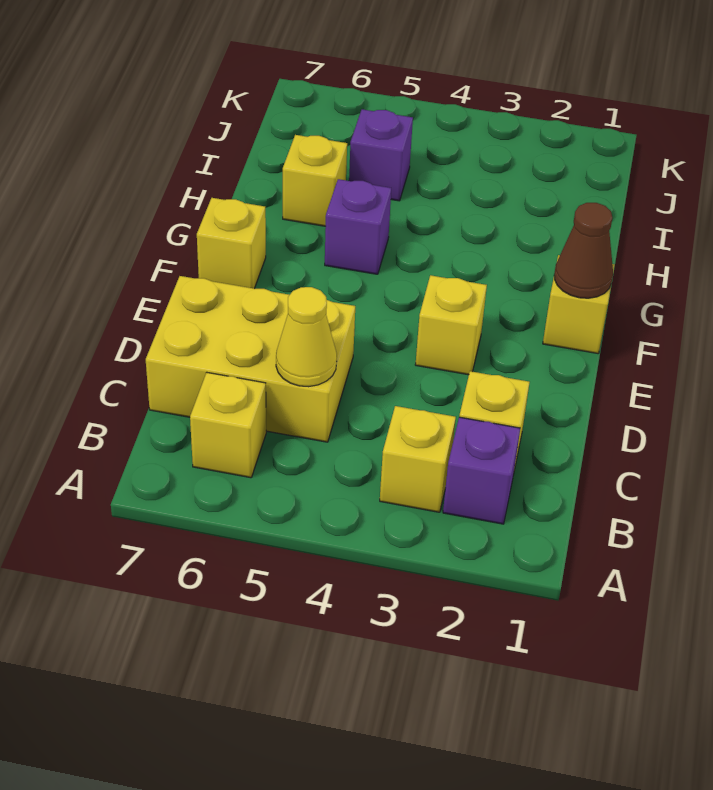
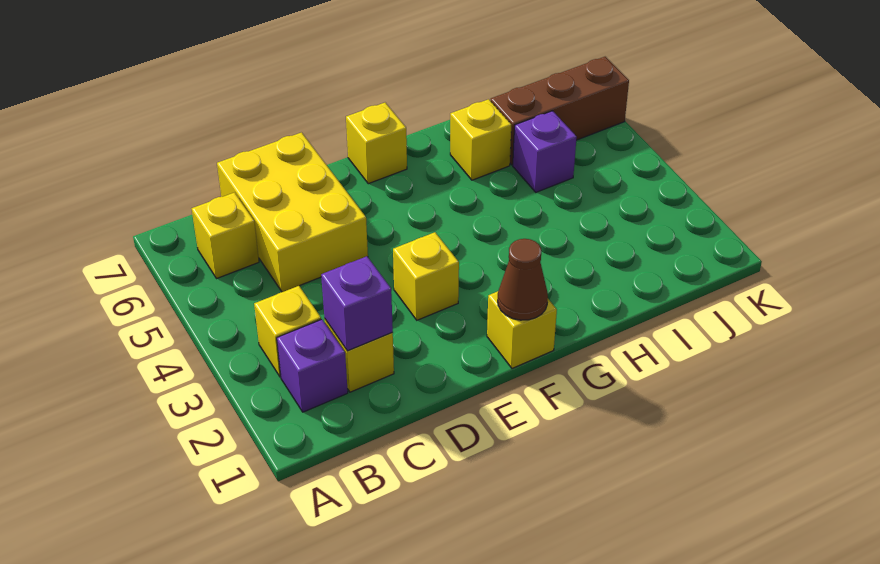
yellow 1x1 cone [276,287,337,387] -> none
purple 1x1 brick [325,179,391,274] -> purple 1x1 brick moved to [321,256,393,351]
none -> brown 1x3 brick [491,57,629,165]

